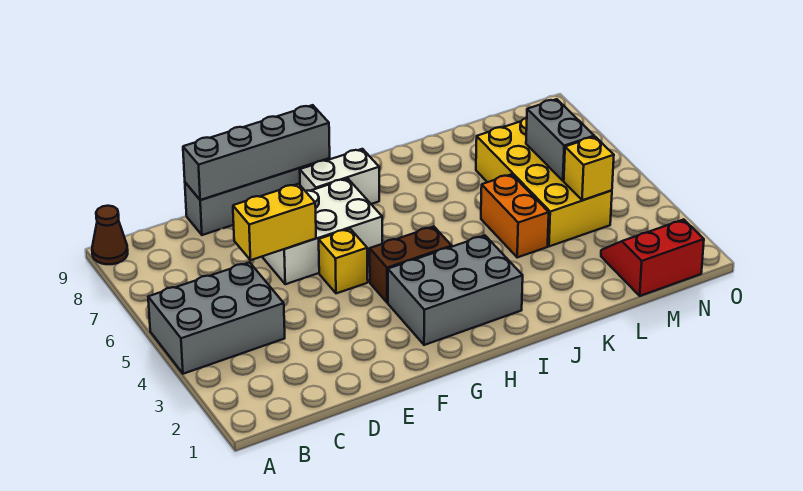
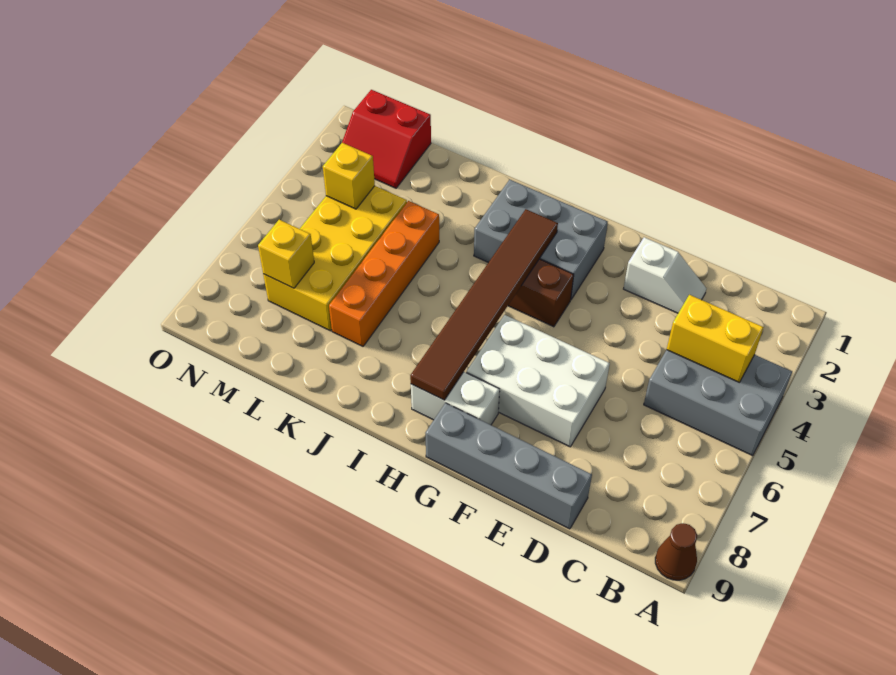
none -> white 1x2 slope [624,237,707,313]
yellow 1x2 brick [233,184,316,260] -> yellow 1x2 brick moved to [667,295,764,383]
grey 1x4 brick [183,105,330,200] -> none
yellow 1x1 brick [319,229,368,293] -> yellow 1x1 brick moved to [258,220,314,288]
none -> brown 1x6 tile [410,209,558,400]
orange 1x2 brick [481,174,549,257] -> orange 1x4 brick [329,201,439,346]
grey 1x2 brick [526,99,594,181] -> none

